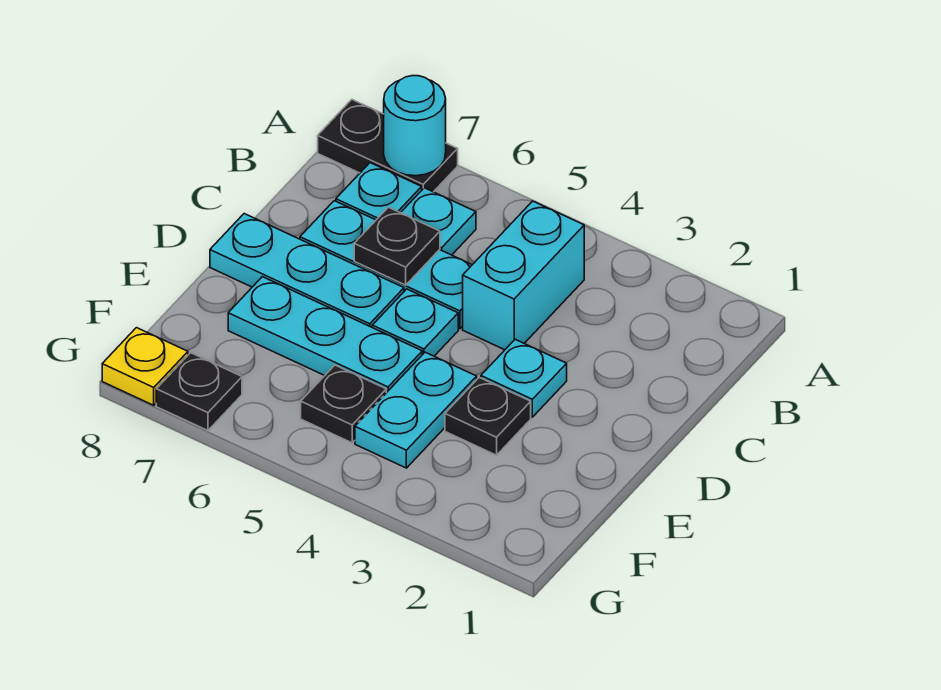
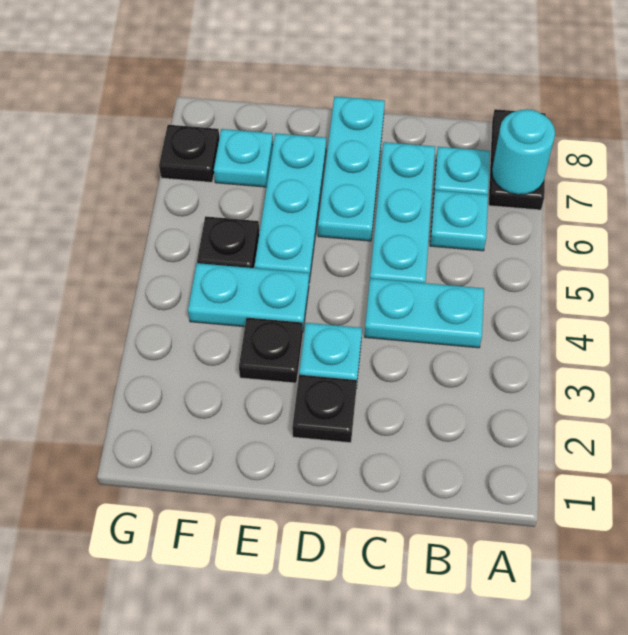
cyan 1x2 brick [463,201,584,350] -> cyan 1x2 plate [365,278,484,348]
black 1x1 plate [354,207,440,285] -> black 1x1 plate moved to [292,375,357,443]
cyan 1x1 plate [372,289,458,356] -> cyan 1x1 plate moved to [214,129,273,187]
yellow 1x1 plate [102,328,188,405] -> none

